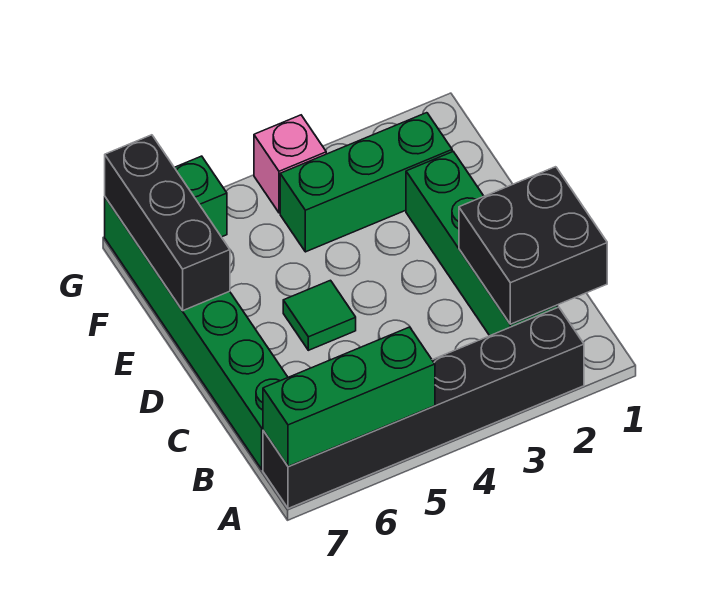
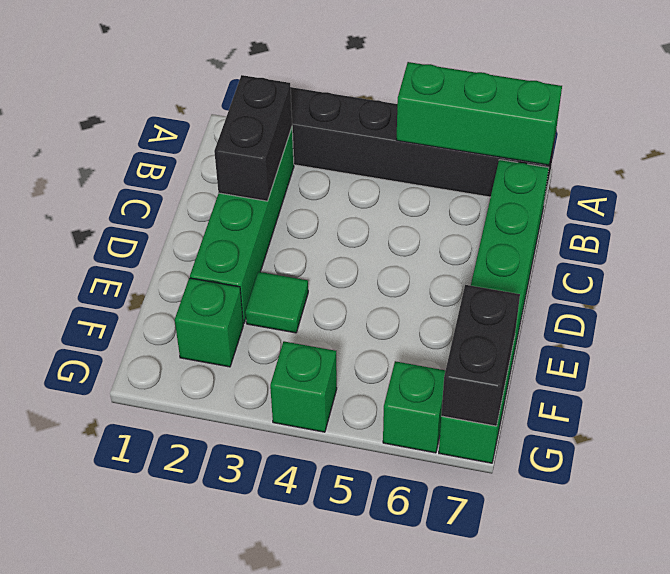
black 2x2 brick [459,167,607,324] -> black 1x2 brick [214,75,292,201]
green 1x1 tile [283,280,356,350] -> green 1x1 tile moved to [246,272,308,333]
black 1x3 brick [105,135,230,311] -> black 1x2 brick [441,285,520,426]
green 1x3 brick [280,113,452,252] -> green 1x1 brick [175,278,243,367]
pink 1x1 brick [254,115,326,213] -> green 1x1 brick [270,341,337,432]

